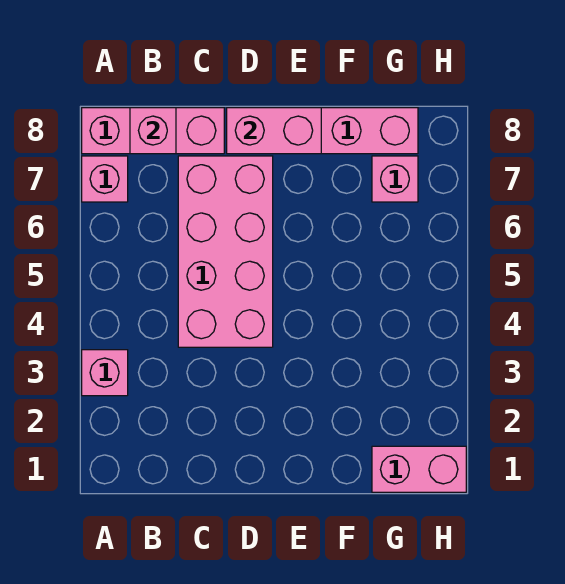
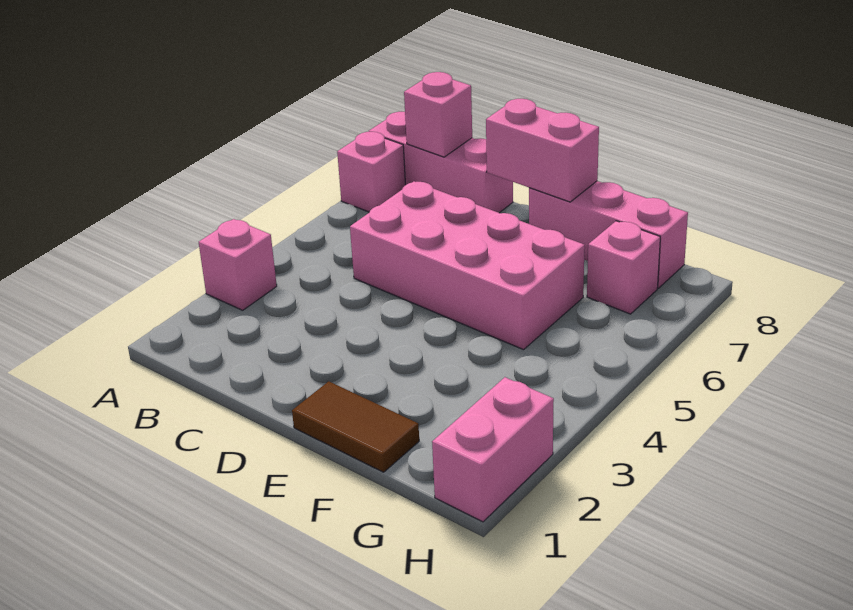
pink 2x4 brick [178,156,273,347] -> pink 2x4 brick turned to [350,181,585,350]
none -> brown 1x2 tile [292,381,419,472]
pink 1x2 brick [372,446,466,492] -> pink 1x2 brick turned to [432,377,554,522]

